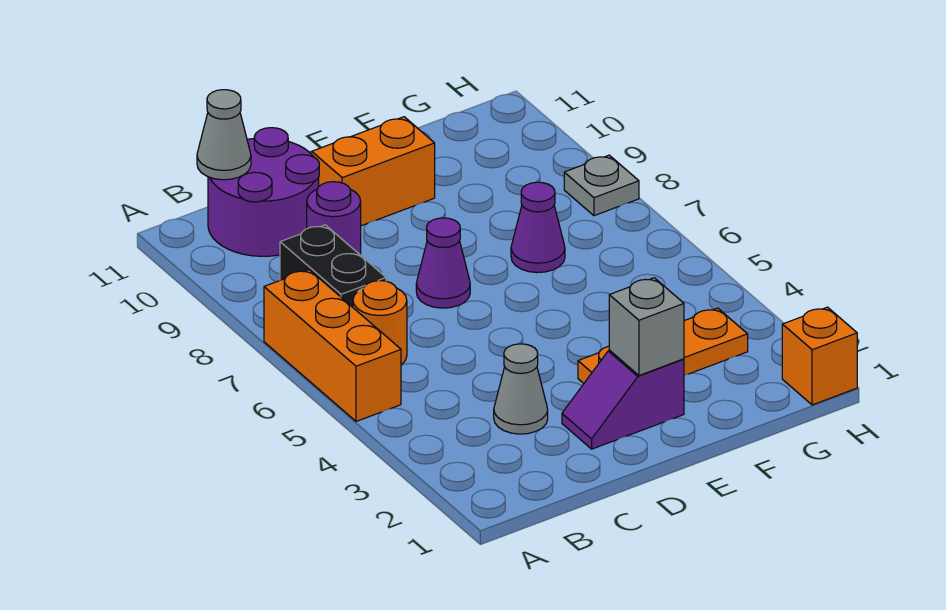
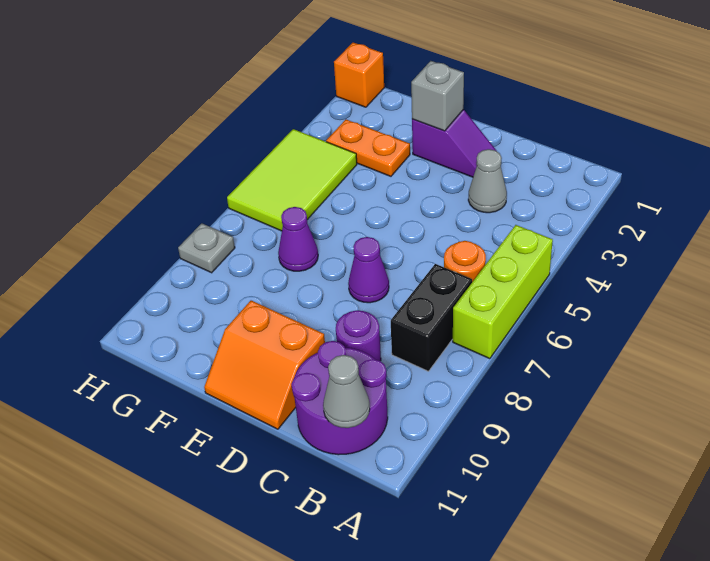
orange 1x3 brick [264,270,401,421] -> lime 1x3 brick [453,225,553,359]
orange 1x3 plate [578,308,748,383] -> orange 1x2 plate [326,120,410,176]
none -> lime 2x3 tile [227,129,357,231]

